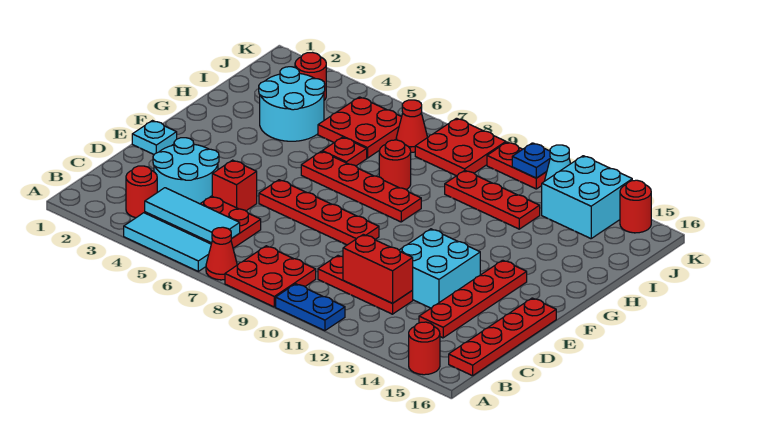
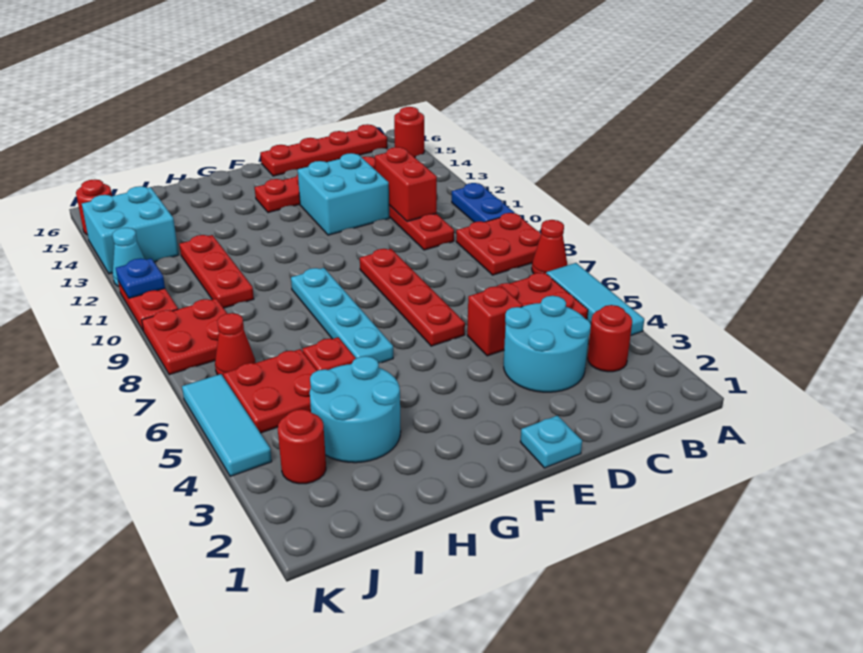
cyan 1x3 tile [145,188,240,243] -> cyan 1x3 tile moved to [182,374,272,476]
red 1x4 plate [301,151,421,222] -> cyan 1x4 plate [291,268,393,364]
red 1x1 round brick [379,140,411,190] -> none

